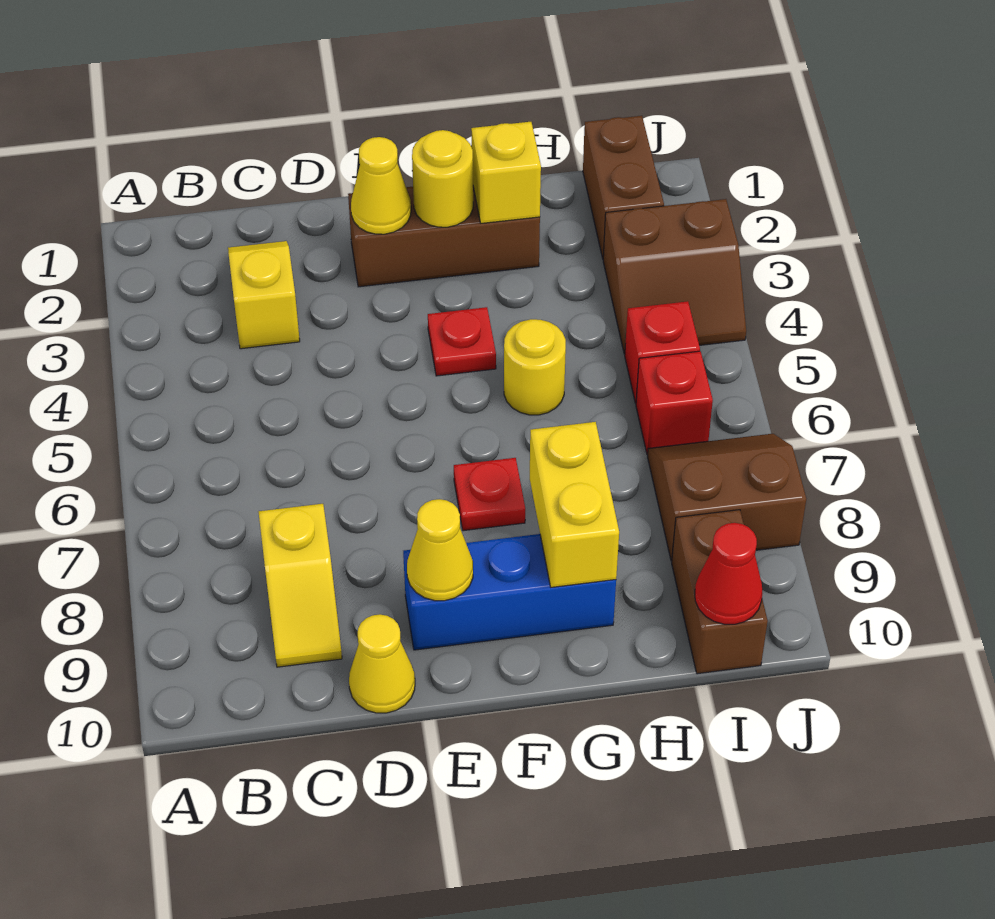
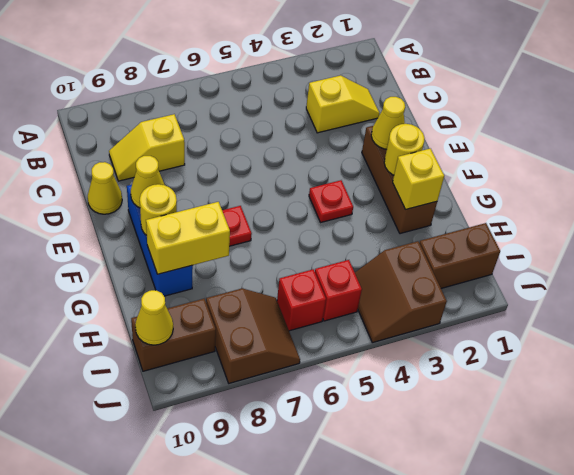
yellow 1x1 round brick [504,319,566,415] -> yellow 1x1 round brick moved to [140,184,177,235]
red 1x1 cone [695,523,763,624] -> yellow 1x1 cone [135,290,173,345]

